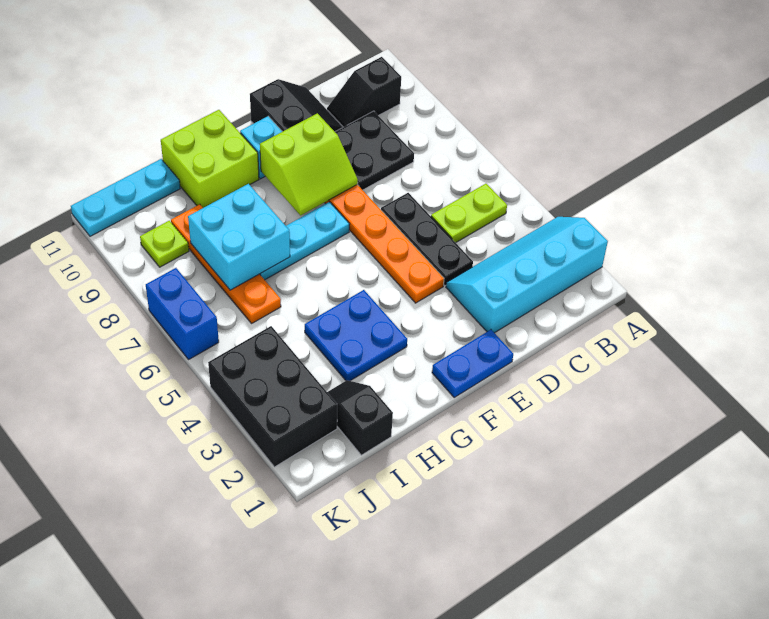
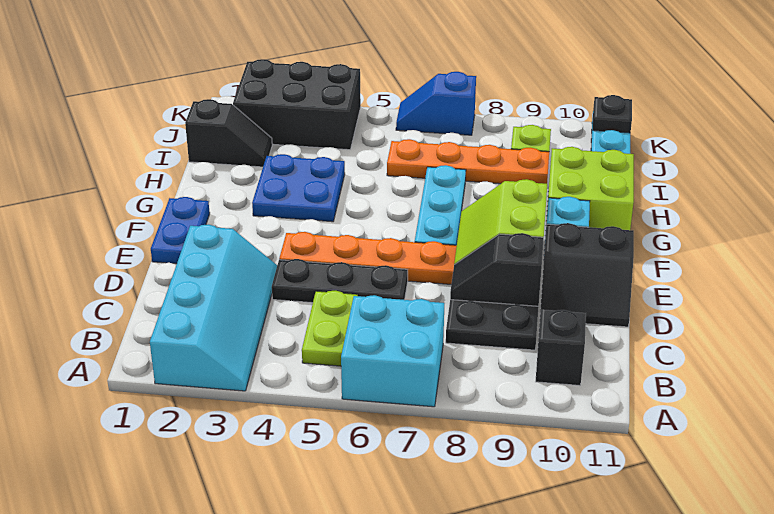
none -> black 1x2 slope [450,233,544,306]
cyan 2x2 brick [188,184,290,290] -> cyan 2x2 brick moved to [341,295,444,407]
blue 1x2 brick [146,268,219,359] -> blue 1x2 slope [396,72,476,135]
none -> black 1x1 plate [593,95,632,133]

